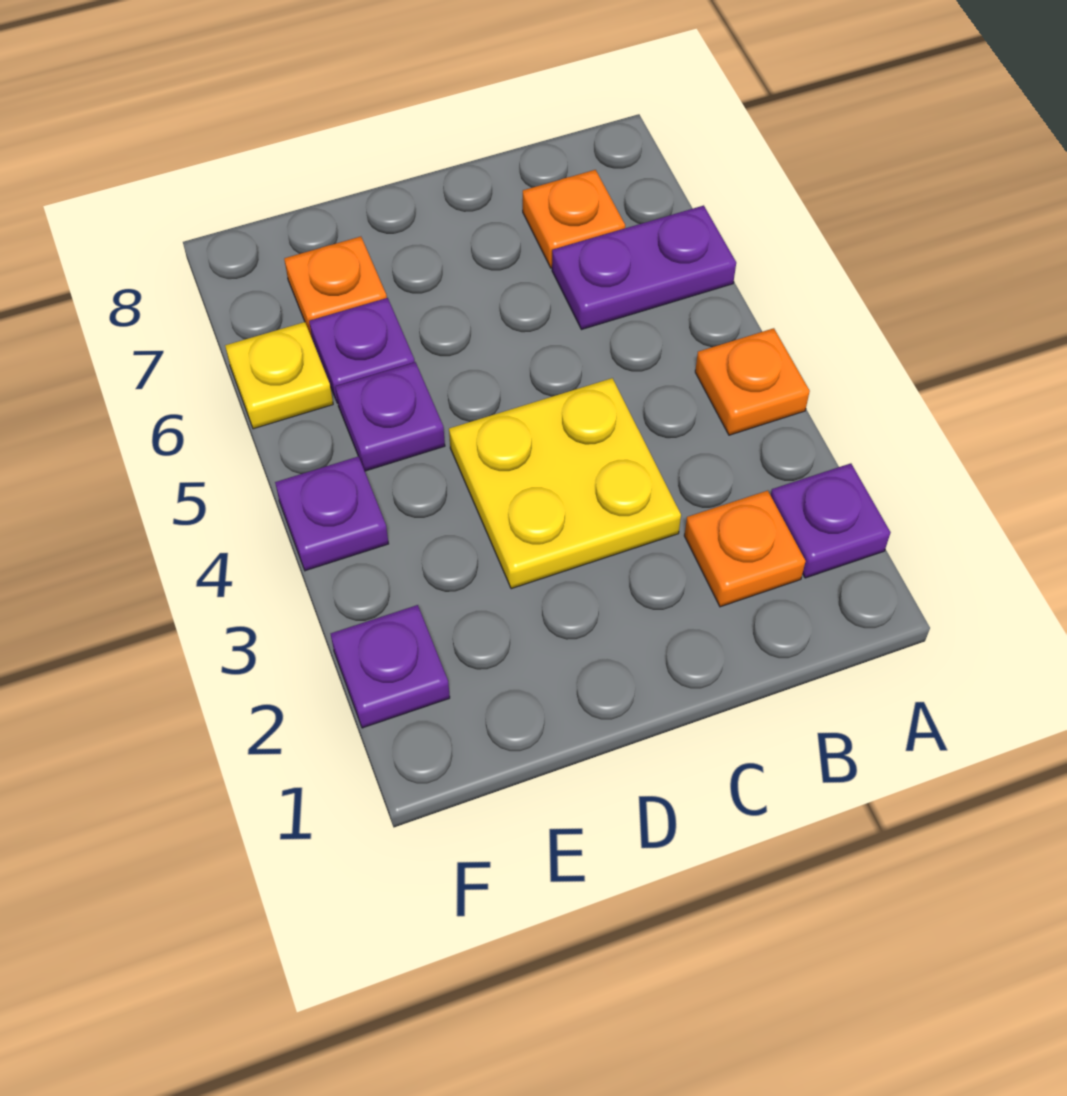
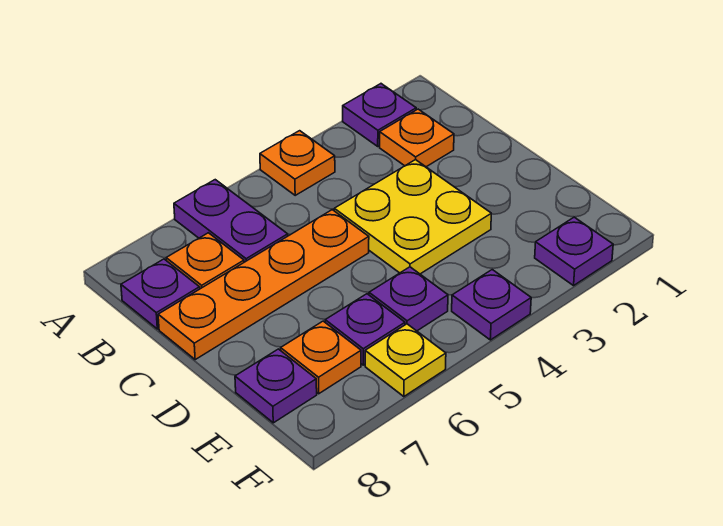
none -> purple 1x1 plate [121,259,200,329]
none -> orange 1x4 plate [158,210,369,359]
none -> purple 1x1 plate [235,349,317,423]

